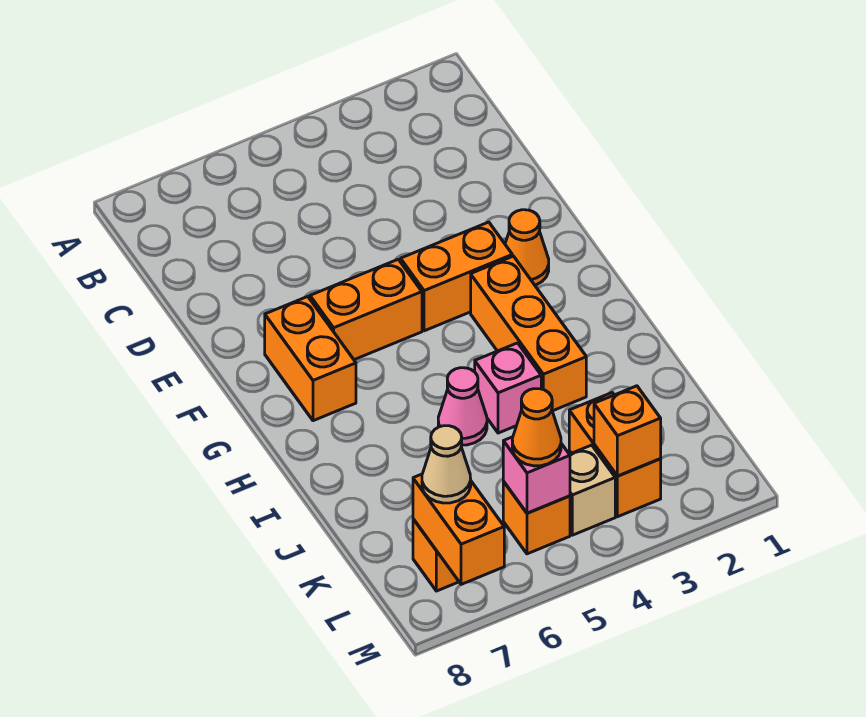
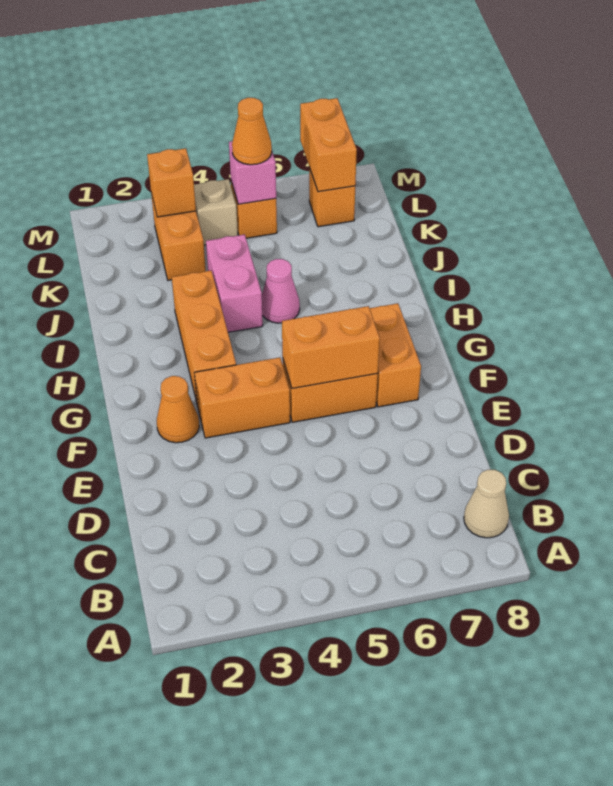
none -> orange 1x2 brick [282,306,380,388]
pink 1x1 brick [475,343,541,433] -> pink 1x2 brick [206,235,263,332]
tan 1x1 cone [422,426,471,503] -> tan 1x1 cone moved to [464,470,509,538]

